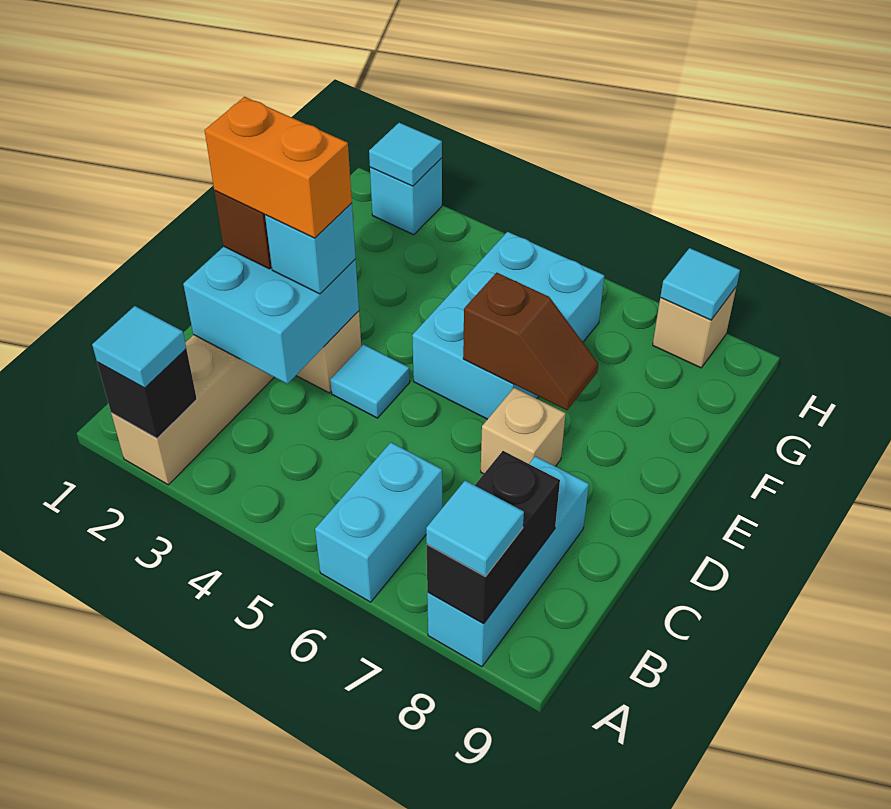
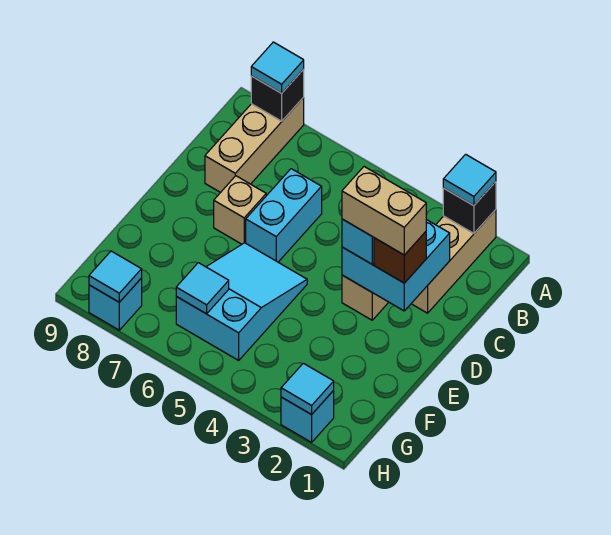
cyan 1x2 brick [315,442,442,602] -> cyan 1x2 brick moved to [246,169,322,262]
cyan 1x3 brick [427,456,589,667] -> tan 1x3 brick [205,98,304,193]
black 1x2 brick [427,451,560,624] -> black 1x1 brick [251,69,304,121]
orange 1x2 brick [205,97,352,238] -> tan 1x2 brick [342,167,426,255]
cyan 1x1 tile [330,344,410,418] -> cyan 1x1 tile moved to [176,263,229,314]
cyan 2x3 brick [412,232,604,419] -> cyan 2x3 slope [176,243,307,360]
brown 1x2 slope [463,273,598,410] -> none
tan 1x1 brick [653,288,736,368] -> cyan 1x1 brick [89,278,142,330]

